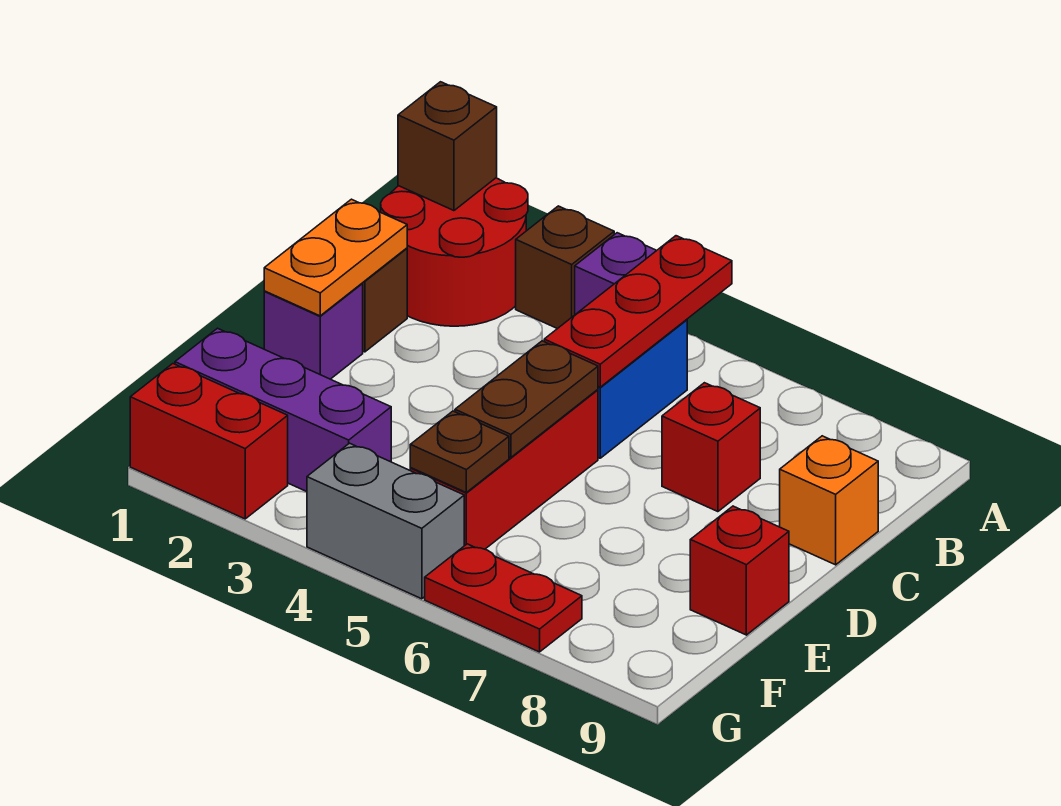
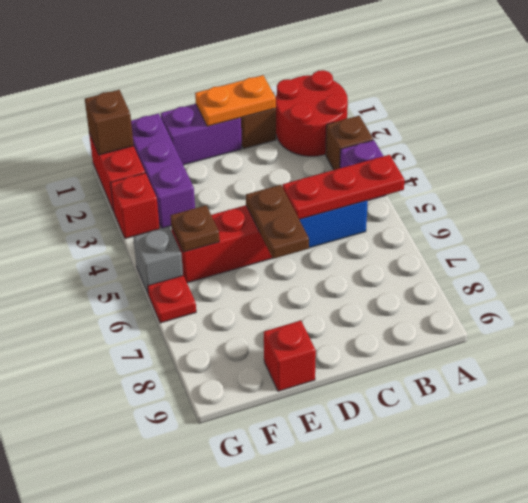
brown 1x1 brick [398,82,497,211] -> brown 1x1 brick moved to [85,90,134,155]
red 1x1 brick [662,383,760,512] -> red 1x1 brick moved to [111,173,160,239]
orange 1x1 brick [780,436,878,565] -> none
purple 1x1 brick [264,284,363,379] -> purple 1x2 brick [161,104,242,165]
brown 1x2 plate [455,341,598,457] -> brown 1x2 plate turned to [246,185,309,259]
grey 1x2 brick [307,443,464,599] -> grey 1x1 brick [133,226,183,293]
red 1x2 plate [425,544,582,652] -> red 1x1 plate [148,275,196,323]

